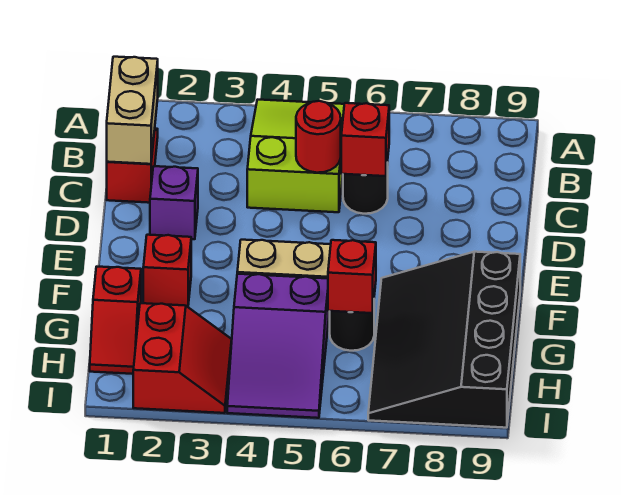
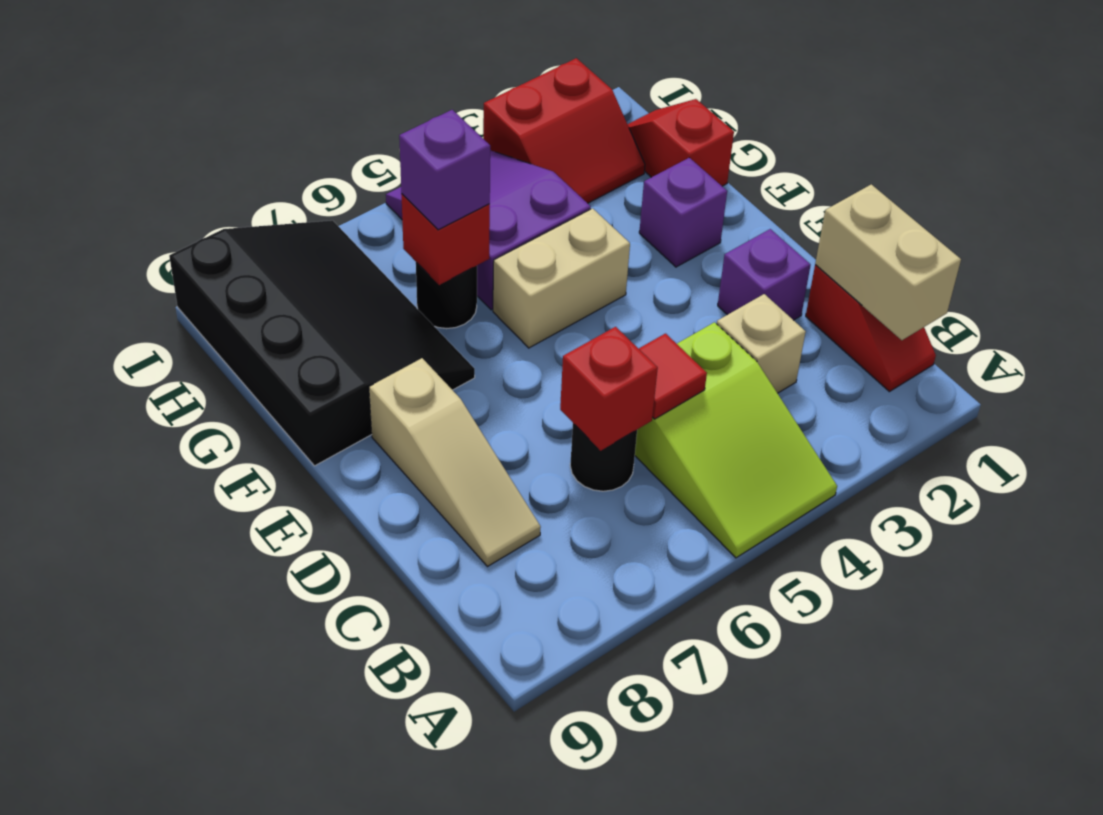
none -> tan 1x1 brick [717,294,806,393]
red 1x1 round brick [296,101,341,173] -> red 1x1 tile [639,334,707,419]
none -> tan 1x3 slope [369,358,541,567]
red 1x1 brick [143,235,191,307] -> purple 1x1 brick [639,158,727,267]
none -> purple 1x1 brick [399,110,490,230]
red 2x2 slope [133,303,232,413] -> red 2x2 slope turned to [483,58,645,203]

